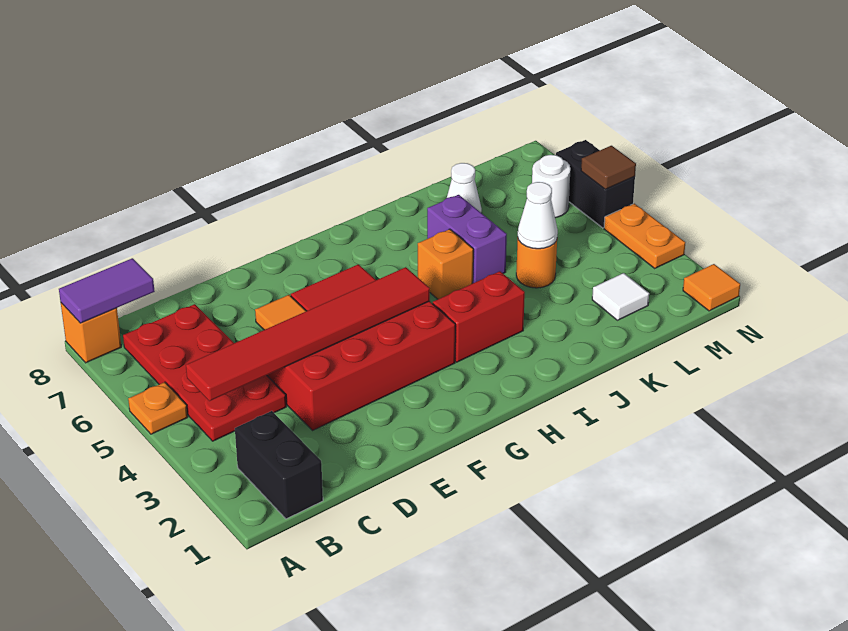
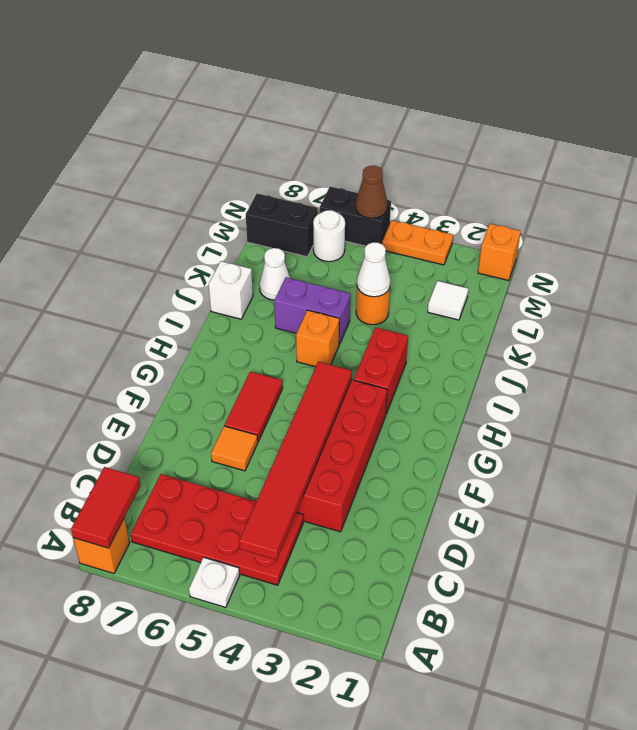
orange 1x1 plate [128,382,188,434] -> white 1x1 plate [189,557,240,608]
purple 1x2 tile [59,258,155,323] -> red 1x2 tile [71,467,140,548]
black 1x2 brick [235,411,323,519] -> black 1x2 brick moved to [246,194,318,257]
none -> white 1x1 brick [209,261,253,319]
orange 1x1 tile [683,264,740,311] -> orange 1x1 brick [478,224,521,281]
brown 1x1 tile [581,146,636,189] -> brown 1x1 cone [356,166,388,218]

